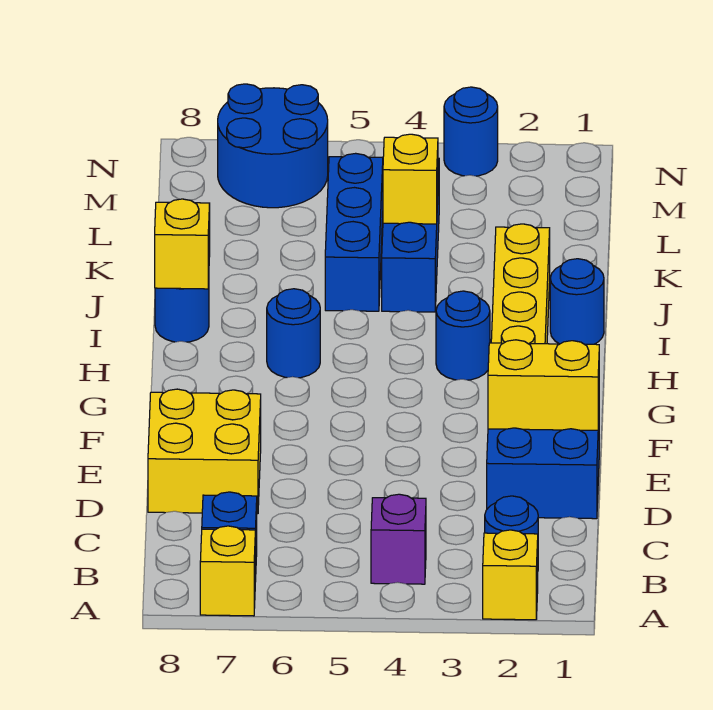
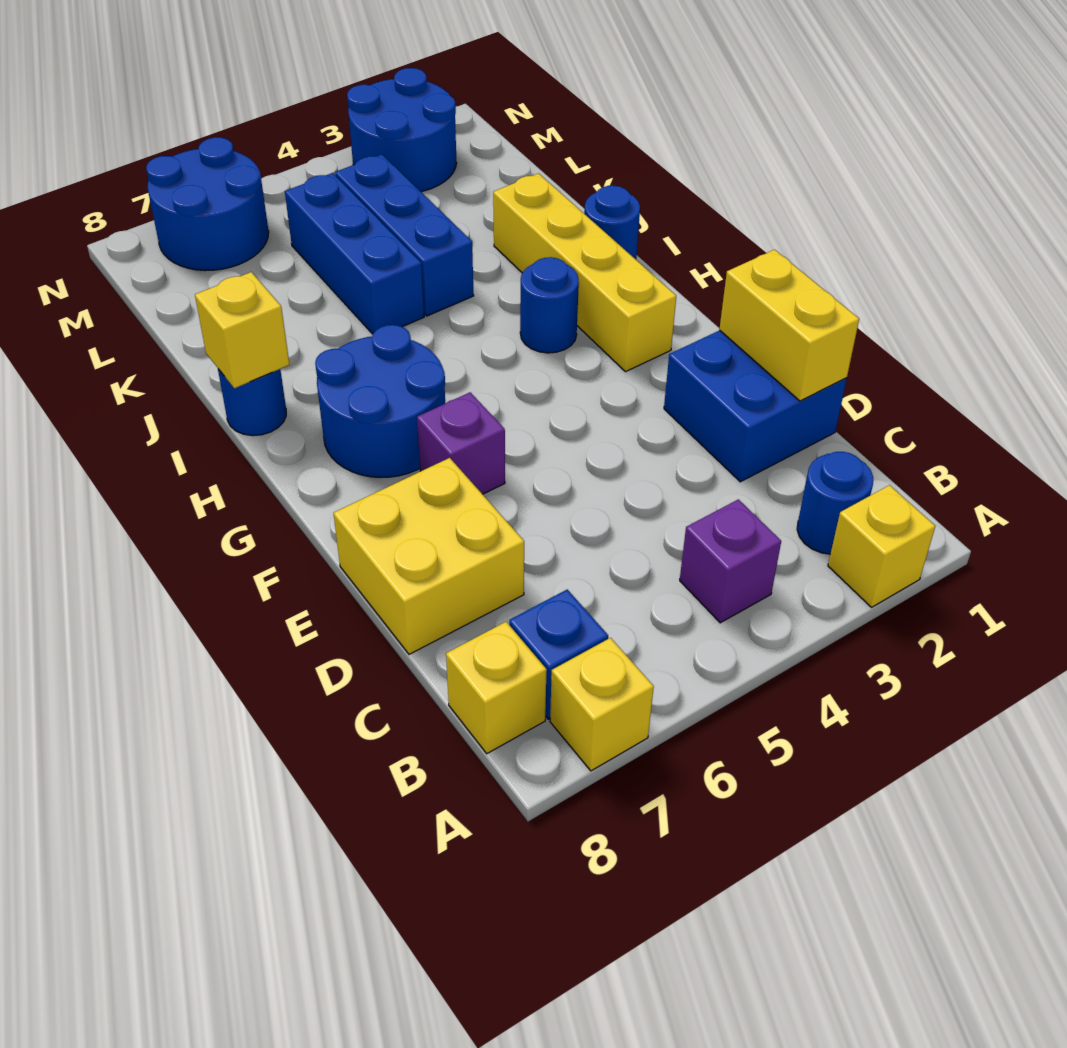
yellow 1x2 brick [488,340,599,430] -> yellow 1x2 brick turned to [719,250,859,401]
none -> purple 1x1 brick [417,392,505,494]
blue 1x1 round brick [267,289,320,378] -> blue 2x2 round brick [315,325,445,478]
yellow 1x1 brick [383,134,438,224] -> yellow 1x1 brick moved to [446,622,547,754]
blue 1x1 round brick [444,87,498,176] -> blue 2x2 round brick [347,68,457,192]

